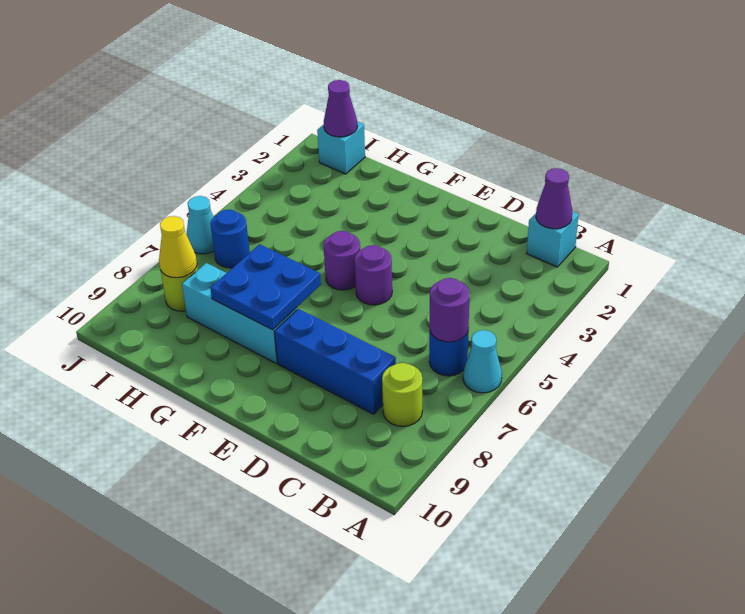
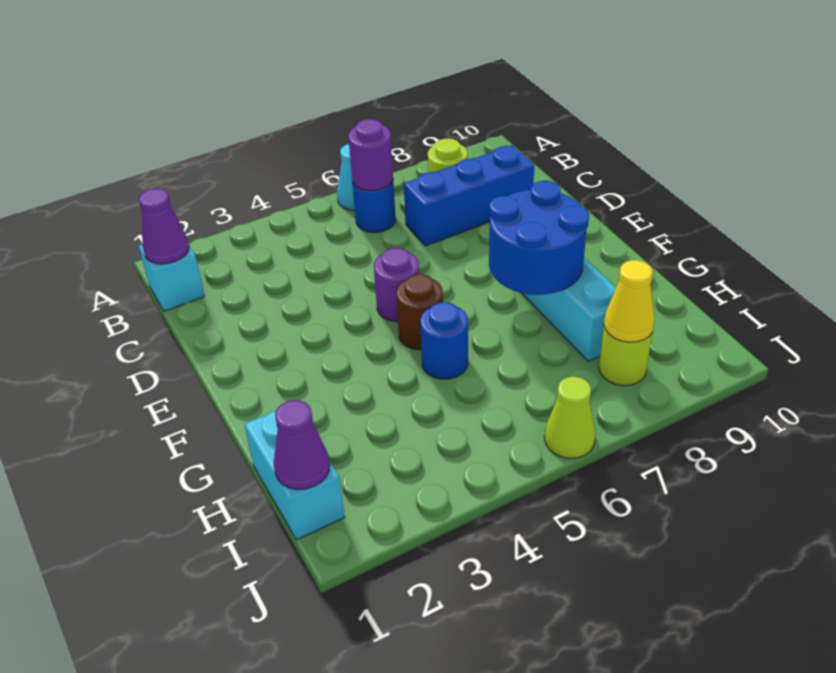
blue 1x3 brick [275,309,396,414] -> blue 1x3 brick turned to [404,145,534,246]
purple 1x1 round brick [324,231,360,290] -> brown 1x1 round brick [396,274,443,350]
blue 2x2 plate [210,244,321,330] -> blue 2x2 round brick [489,181,589,295]
cyan 1x1 brick [317,121,365,174] -> cyan 1x2 brick [245,411,345,540]
blue 1x1 round brick [210,209,250,268] -> blue 1x1 round brick moved to [420,302,468,379]
cyan 1x1 cone [186,196,214,254] -> lime 1x1 cone [544,377,596,458]

